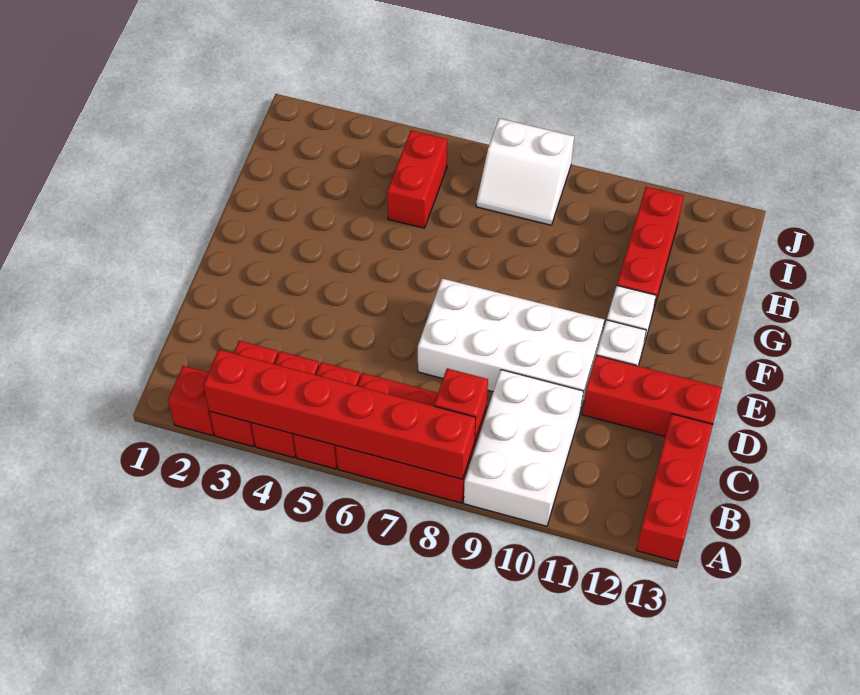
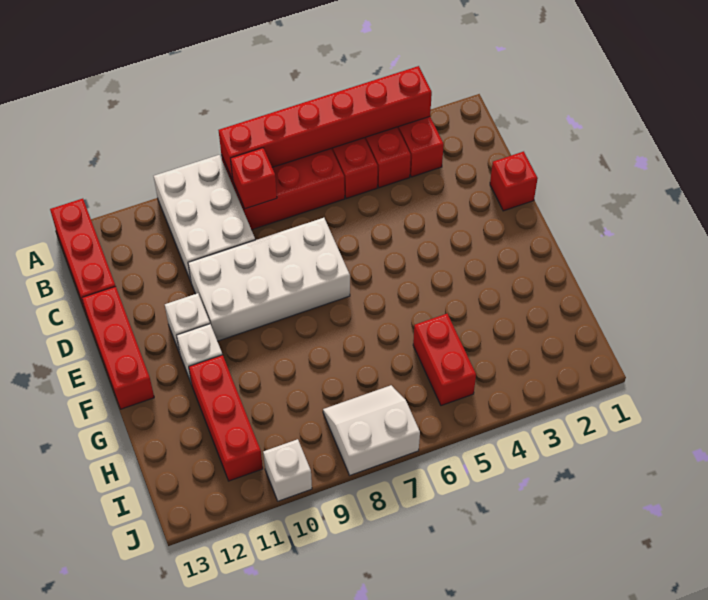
red 1x1 brick [168,366,214,435] -> red 1x1 brick moved to [490,151,538,211]
red 1x3 brick [582,355,722,437] -> red 1x3 brick turned to [82,287,154,409]
none -> white 1x1 brick [263,439,312,501]

